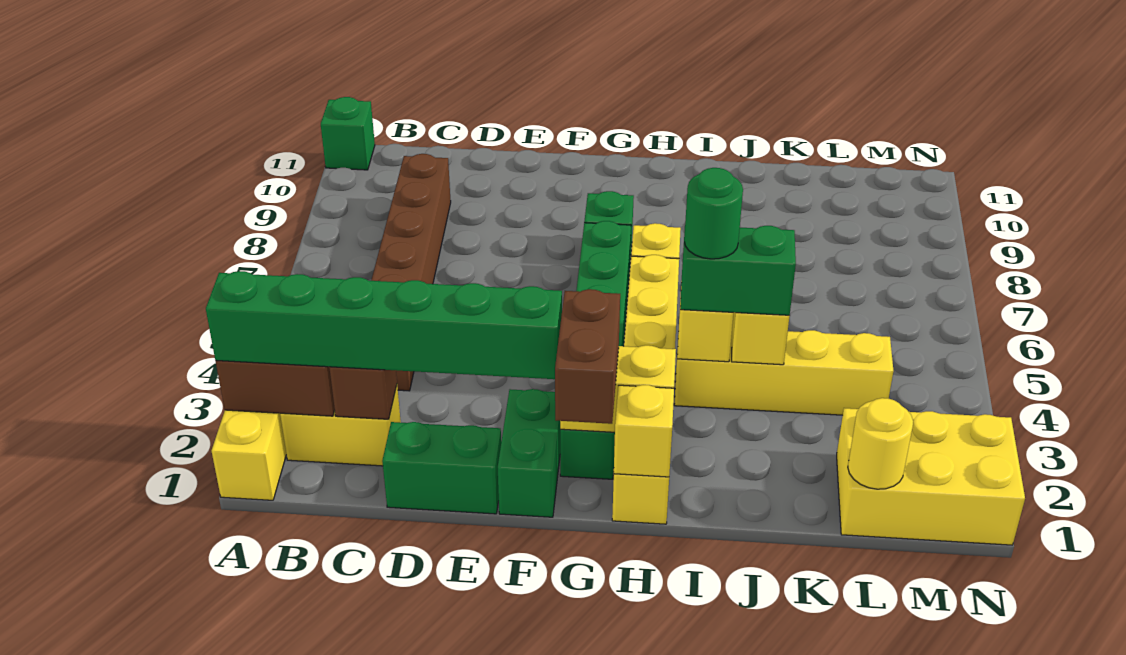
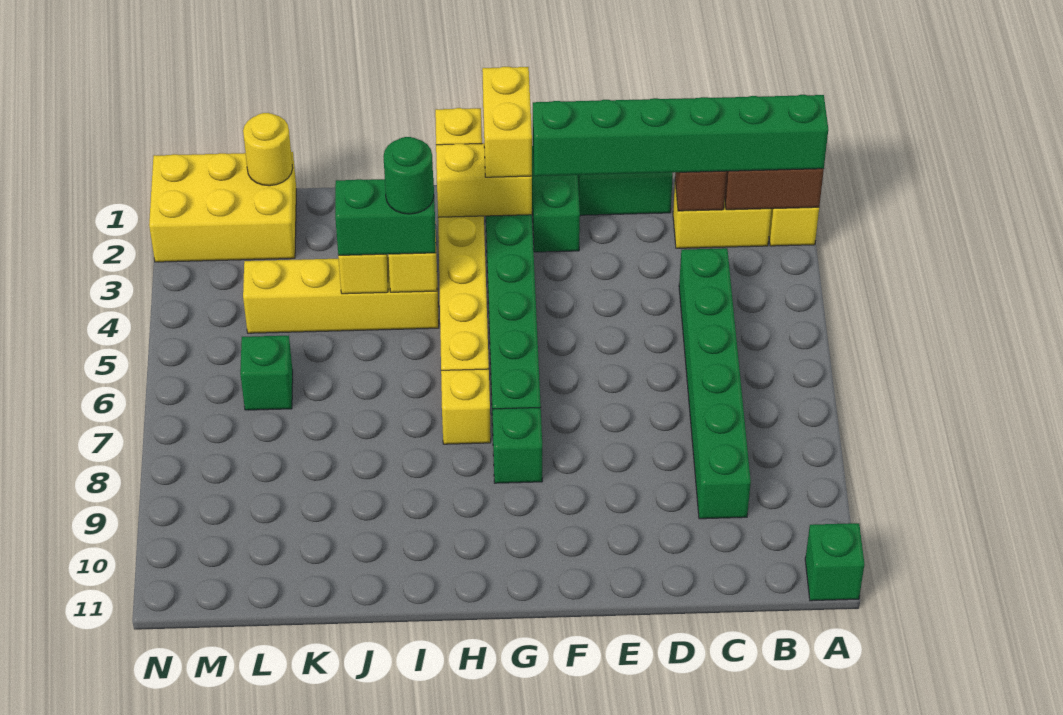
brown 1x6 brick [371,154,451,391] -> green 1x6 brick [679,248,751,519]
brown 1x2 brick [555,289,620,424] -> yellow 1x2 brick [482,67,532,177]
none -> green 1x1 brick [240,336,293,410]

